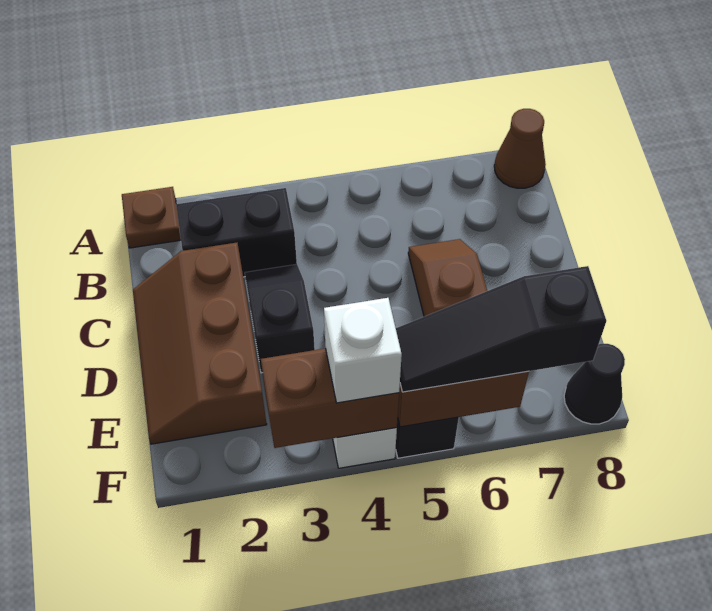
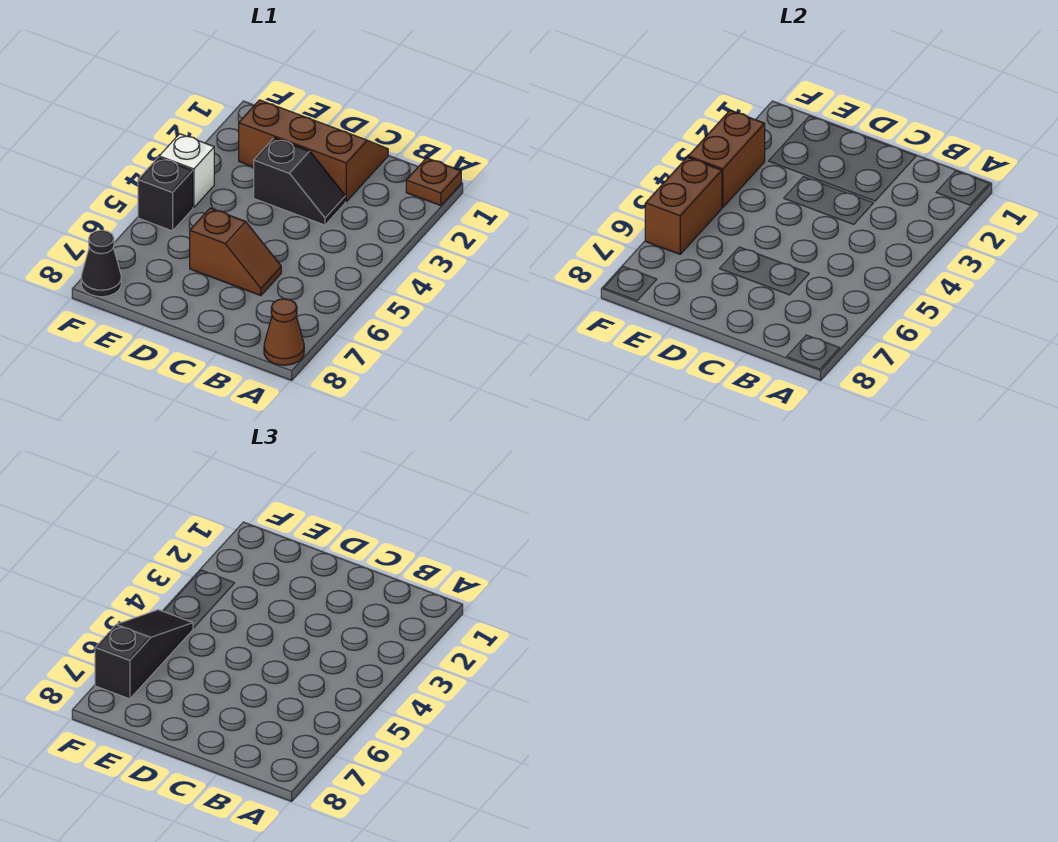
black 1x2 brick [176,188,297,277] -> none
white 1x1 brick [324,298,402,403] -> none

